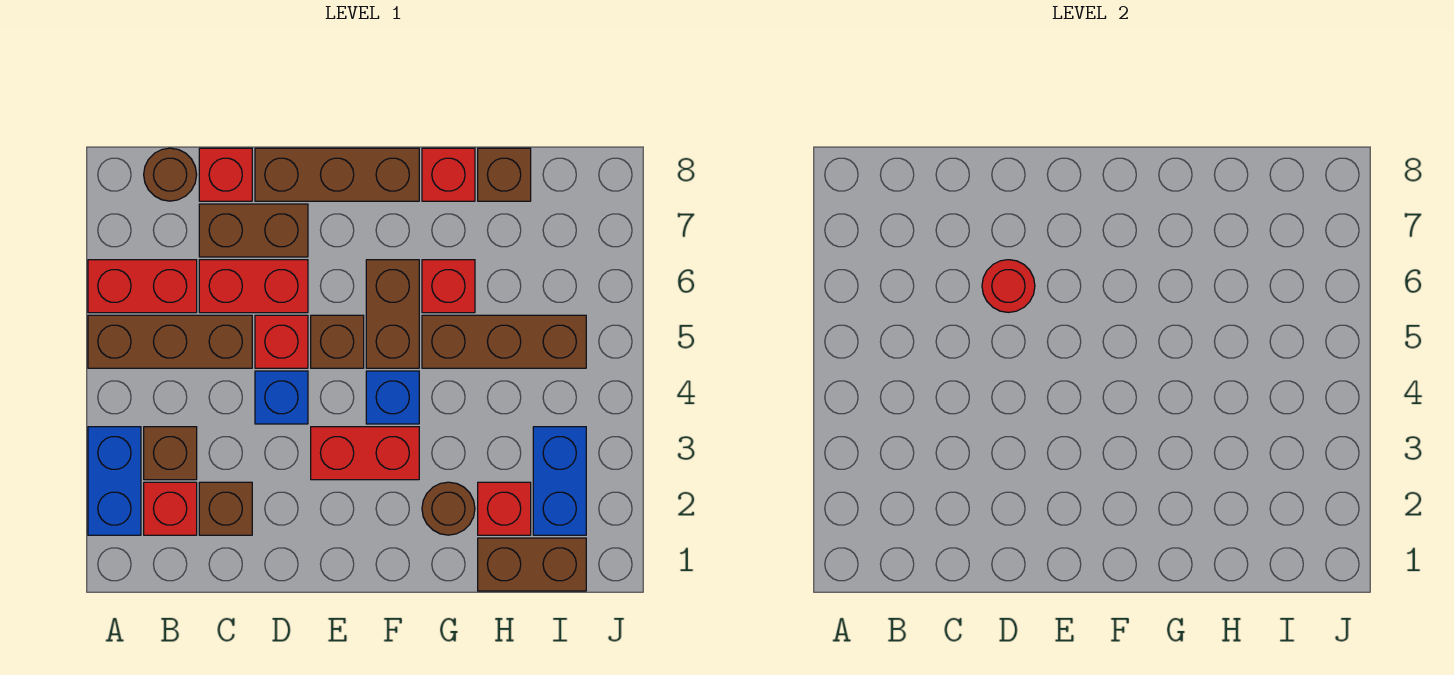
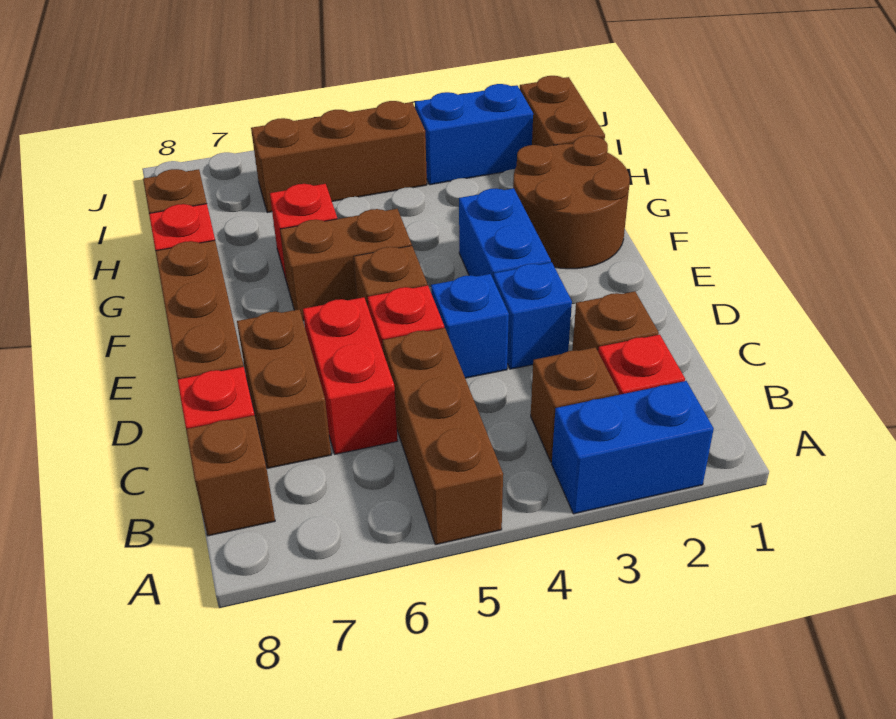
red 1x2 brick [88,260,197,313] -> none
brown 1x1 round brick [144,148,197,201] -> brown 1x1 brick [186,415,275,536]
red 1x1 round brick [982,260,1035,312] -> none
red 1x2 brick [311,427,419,480] -> blue 1x2 brick [459,188,551,278]
blue 1x1 brick [366,371,419,424] -> blue 1x1 brick moved to [493,262,572,369]
brown 1x1 round brick [422,482,475,535] -> brown 2x2 round brick [513,136,630,269]
brown 1x3 brick [422,315,586,368] -> brown 1x3 brick turned to [251,101,427,213]
red 1x1 brick [478,482,531,535] -> none

